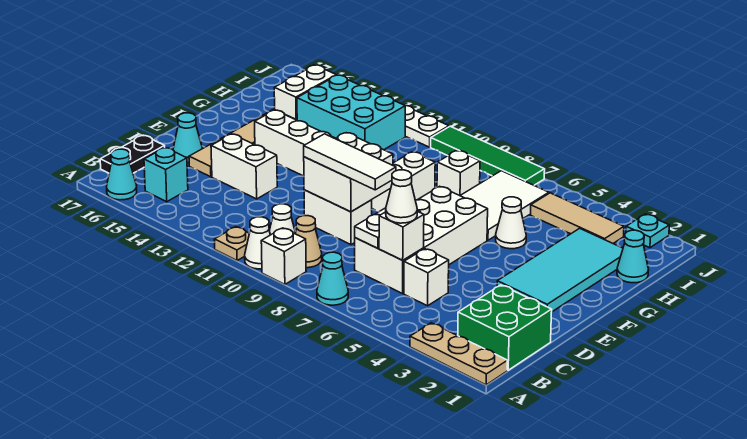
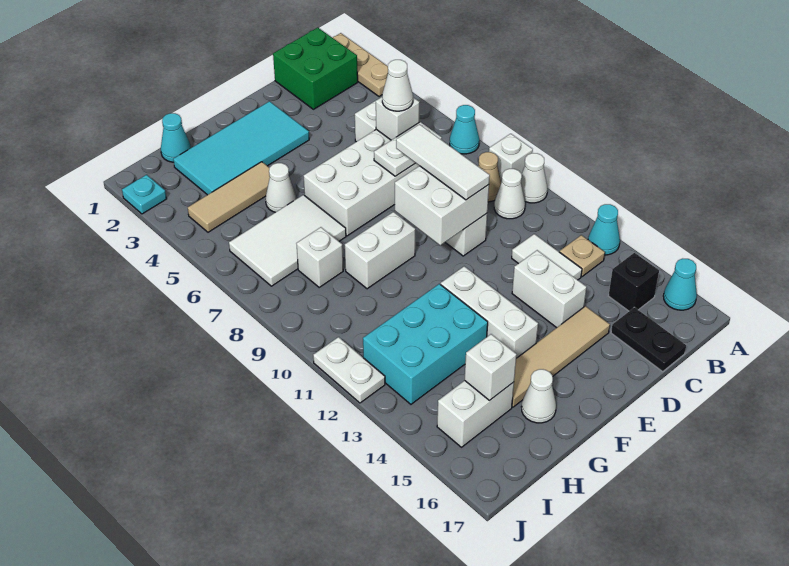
tan 1x1 plate [214,227,249,261] -> tan 1x1 plate moved to [560,235,605,277]
cyan 1x1 brick [144,148,188,202] -> black 1x1 brick [609,253,659,311]
black 1x2 plate [100,135,165,173] -> black 1x2 plate turned to [611,307,686,372]
none -> white 1x2 tile [512,234,582,280]
cyan 1x1 cone [173,113,203,163] -> cyan 1x1 cone moved to [588,204,620,255]
none -> white 1x1 cone [521,369,556,423]
cyan 2x3 brick [297,75,405,150] -> cyan 2x3 brick turned to [363,284,488,404]
none -> white 1x1 brick [465,334,517,400]
tan 1x3 tile [531,193,624,243] -> tan 1x3 tile turned to [188,162,270,232]
green 1x4 tile [431,126,545,185] -> none

